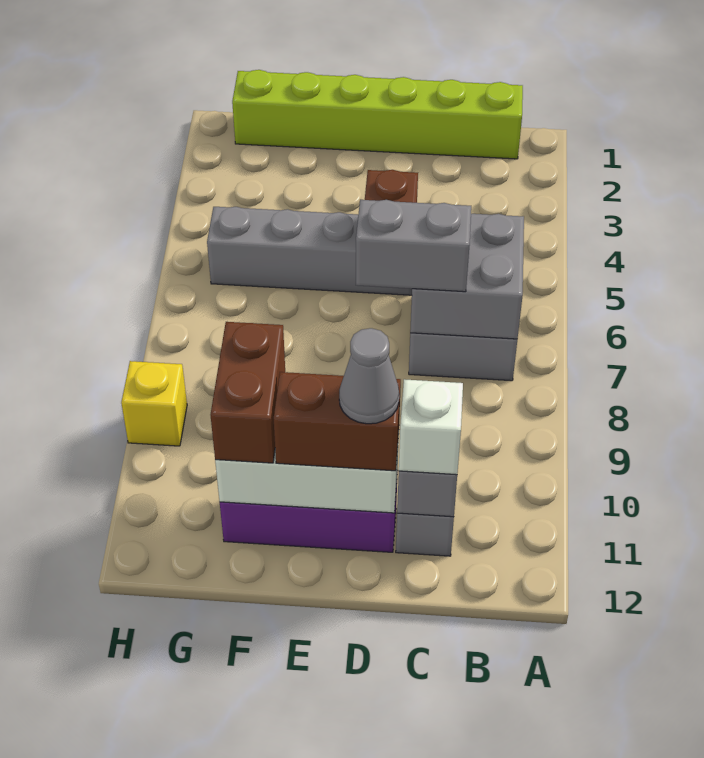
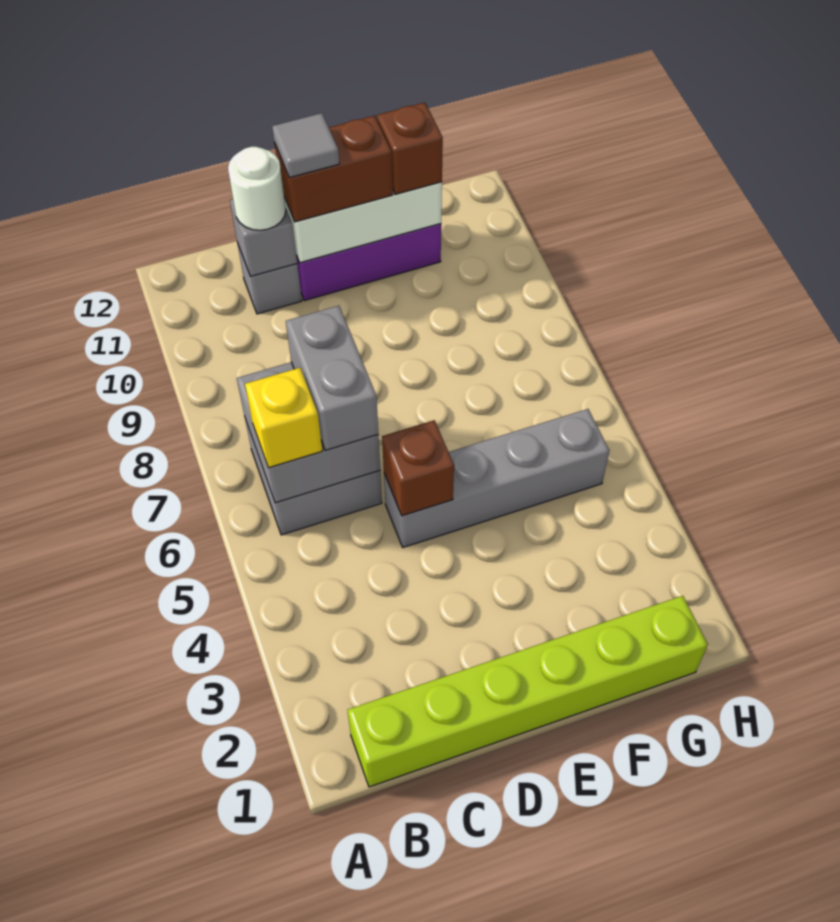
grey 1x2 brick [356,200,471,292] -> grey 1x2 brick turned to [286,306,378,450]
white 1x1 brick [399,379,463,475] -> white 1x1 round brick [228,147,286,230]
grey 1x1 cone [339,328,399,424] -> grey 1x1 tile [272,113,339,178]
brown 1x2 brick [211,322,285,463] -> brown 1x1 brick [377,102,443,194]
yellow 1x1 brick [121,361,187,446] -> yellow 1x1 brick moved to [245,368,322,468]

